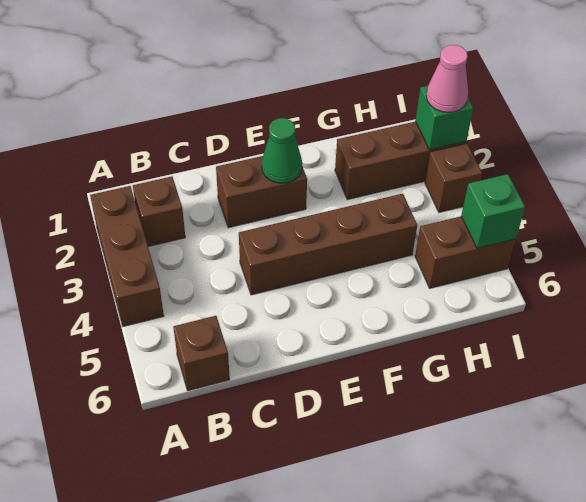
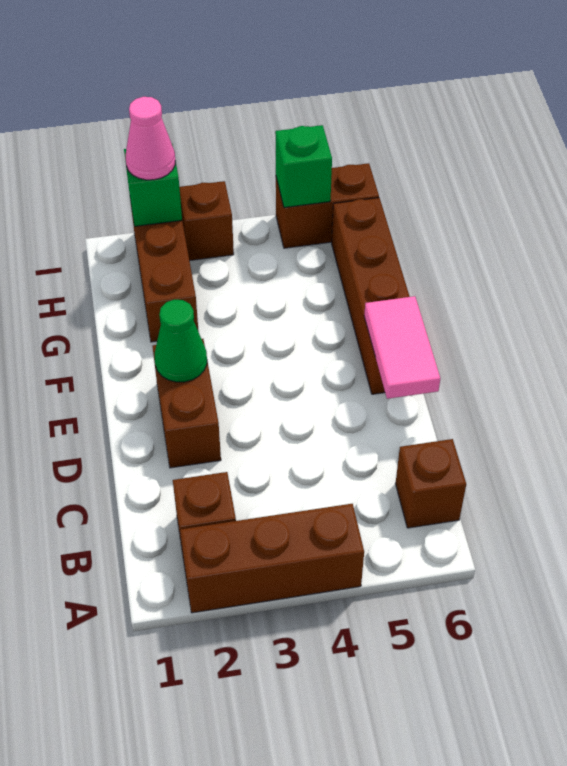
brown 1x4 brick [239,194,417,295] -> brown 1x4 brick moved to [332,198,410,394]
none -> pink 1x2 tile [364,296,440,399]
brown 1x2 brick [415,216,516,288] -> brown 1x2 brick turned to [276,163,379,248]

